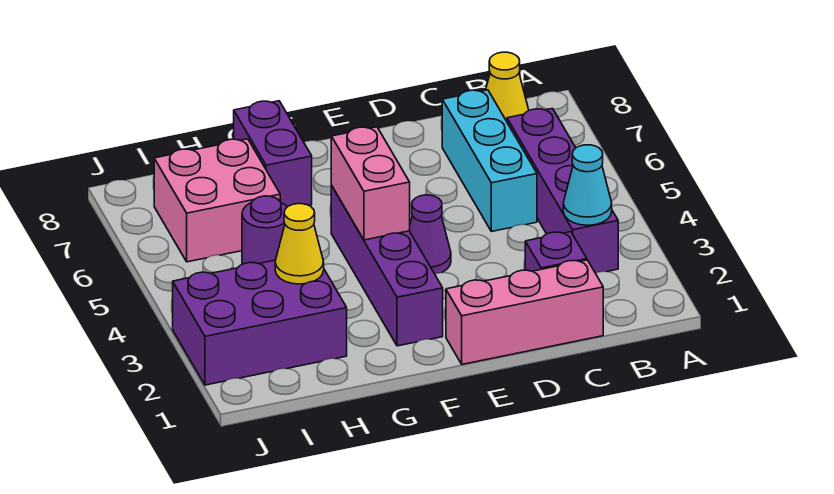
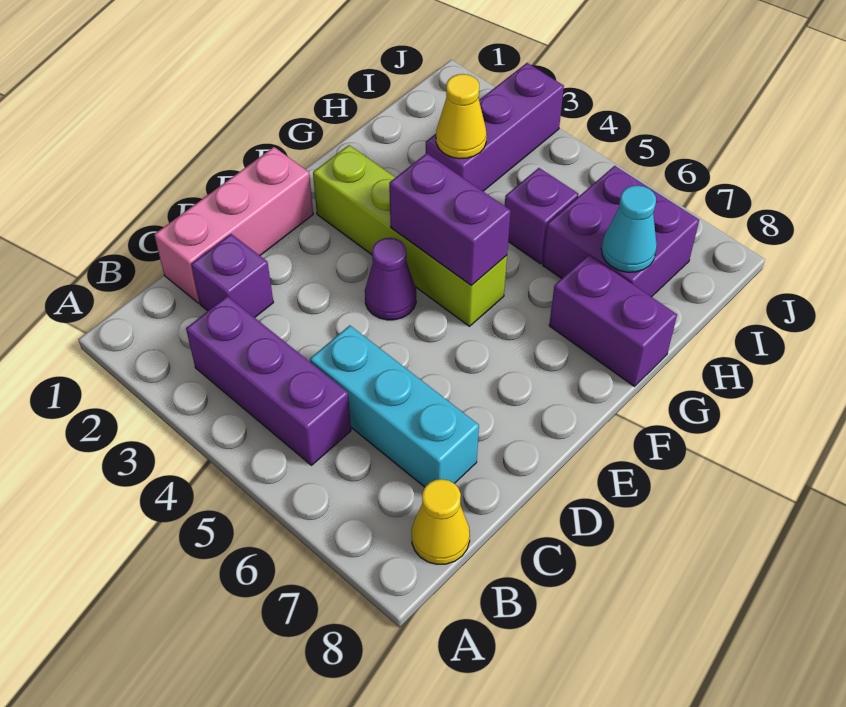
purple 1x4 brick [507,109,618,273] -> purple 1x3 brick [186,296,351,465]
cyan 1x1 cone [563,145,612,225] -> cyan 1x1 cone moved to [602,185,657,272]
purple 1x4 brick [331,186,443,346] -> lime 1x4 brick [313,145,507,326]
pink 1x2 brick [331,127,410,240] -> purple 1x2 brick [389,153,511,286]
purple 2x3 brick [173,260,347,385] -> purple 1x3 brick [426,63,564,191]
purple 1x1 round brick [242,196,287,264] -> purple 1x1 brick [505,168,578,264]
pink 2x2 brick [154,139,280,262] -> purple 2x2 brick [543,166,699,297]

